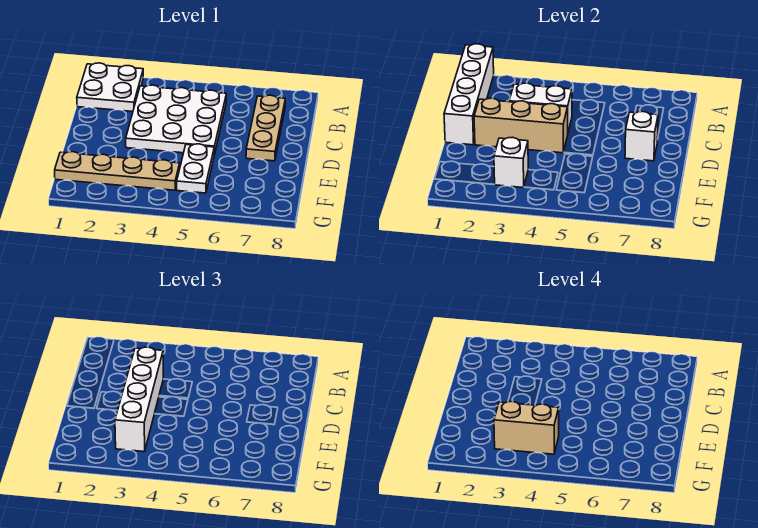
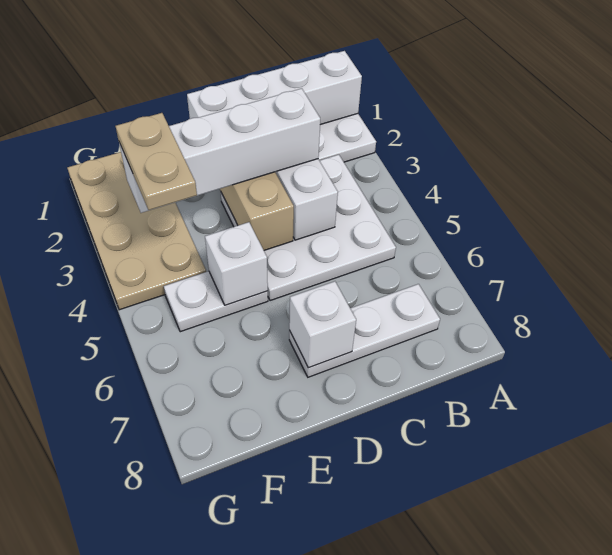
tan 1x3 plate [246,95,285,161] -> white 1x3 plate [289,284,440,377]
tan 1x4 plate [55,152,180,190] -> tan 2x4 plate [67,152,206,310]
white 1x1 brick [494,137,528,188] -> white 1x1 brick moved to [205,222,268,305]
tan 1x2 brick [494,401,559,454] -> tan 1x2 plate [116,113,197,210]

